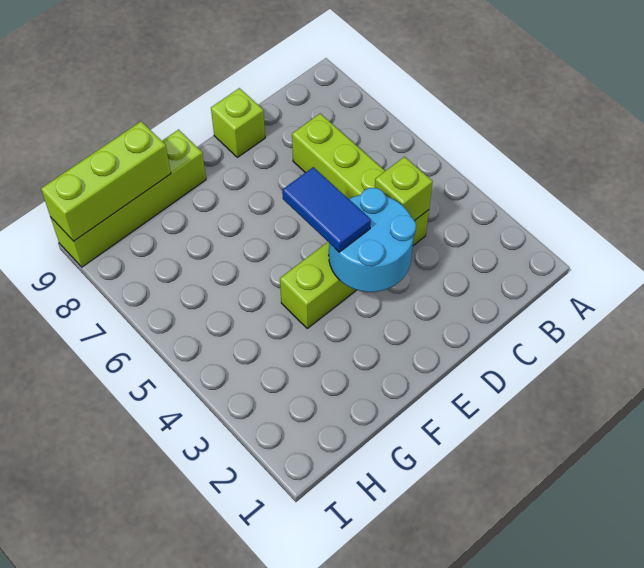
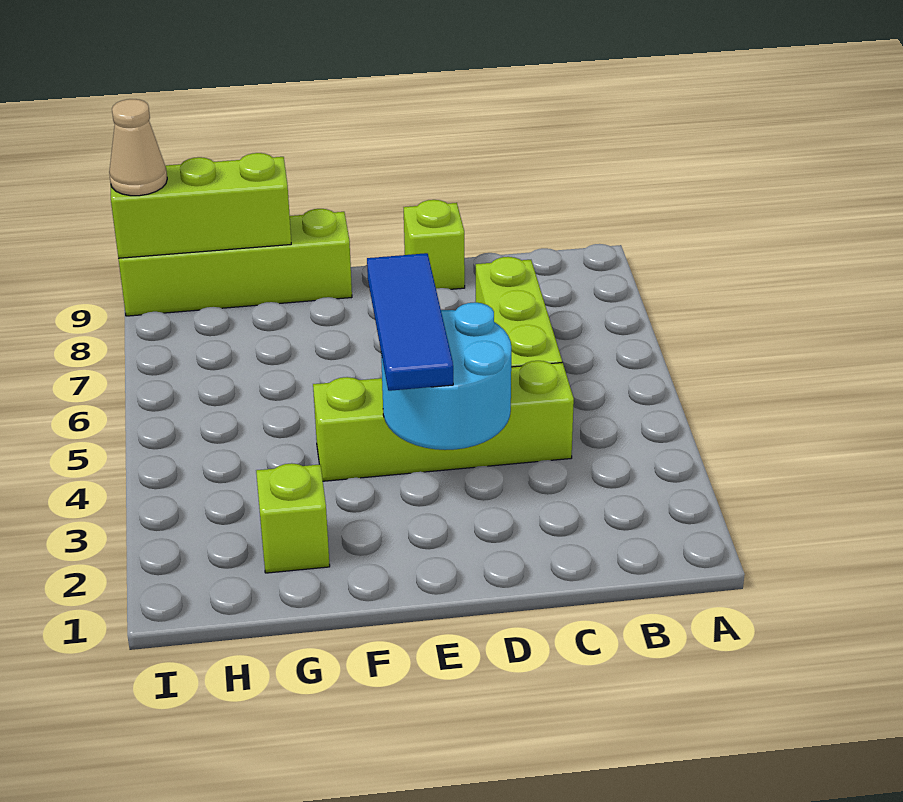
lime 1x1 brick [375,157,433,221] -> lime 1x1 brick moved to [256,463,330,573]
blue 1x2 tile [282,167,371,252] -> blue 1x3 tile [367,253,453,391]
none -> tan 1x1 cone [109,99,167,196]

